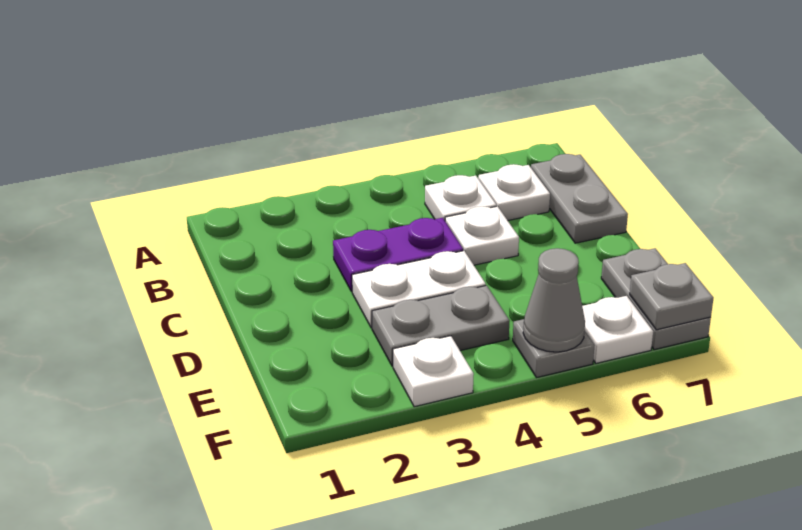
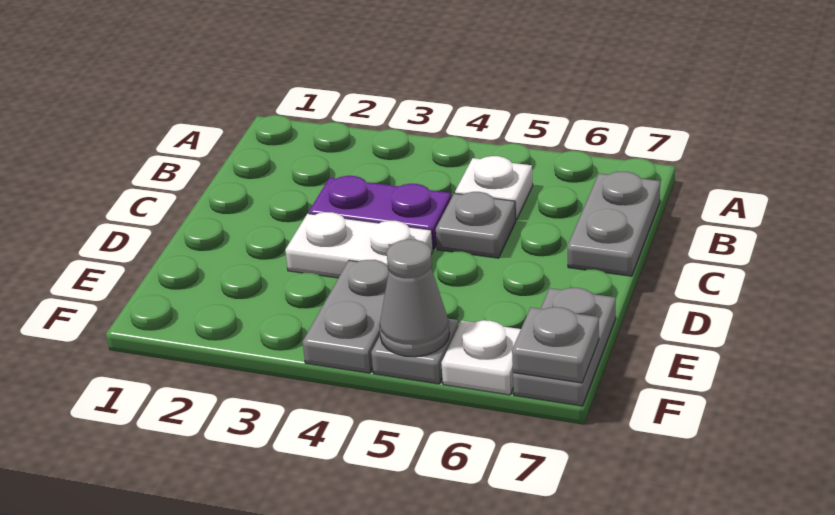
white 1x1 plate [478,164,550,220] -> none
white 1x1 plate [445,206,519,265] -> grey 1x1 plate [436,192,516,258]
grey 1x2 plate [372,285,510,366] -> grey 1x2 plate turned to [303,260,389,373]
white 1x1 plate [393,336,474,407] -> none

